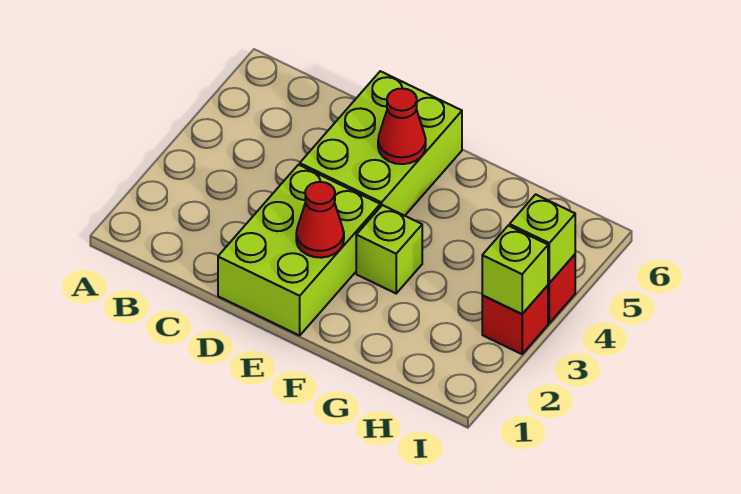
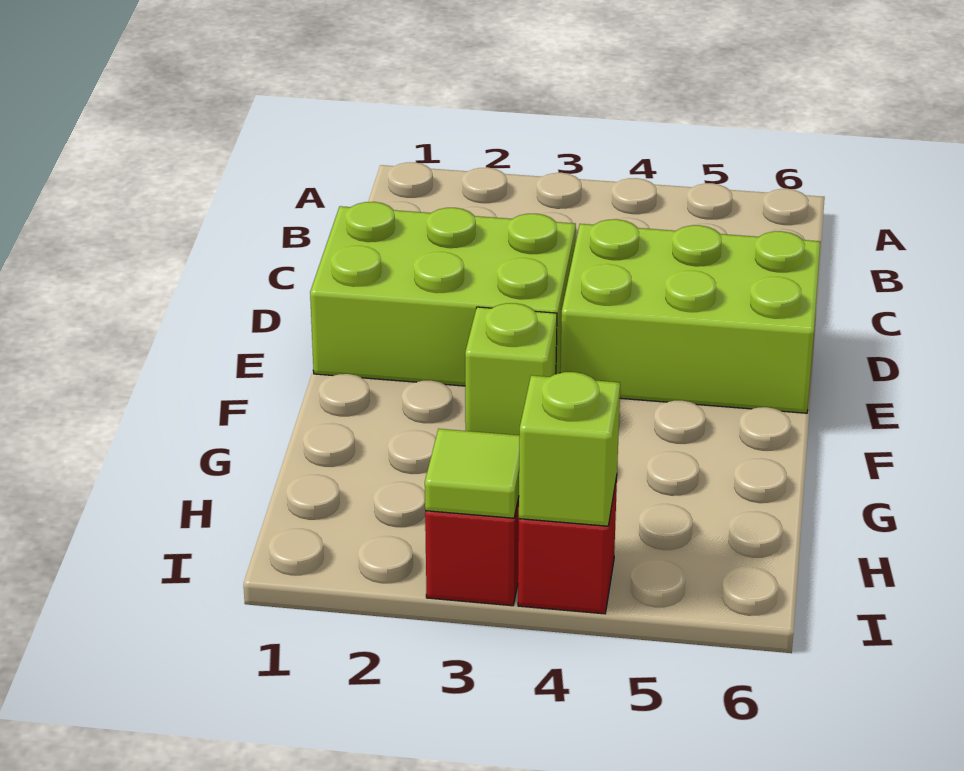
red 1x1 cone [296,182,344,258] -> none
red 1x1 cone [378,88,426,164] -> none
lime 1x1 brick [482,226,548,314] -> lime 1x1 tile [425,429,520,518]

